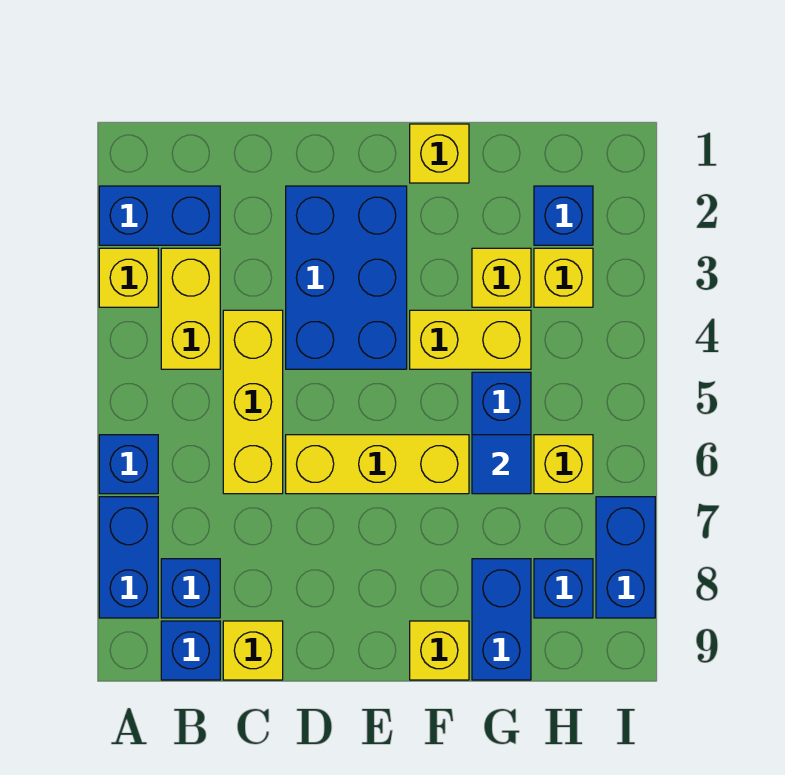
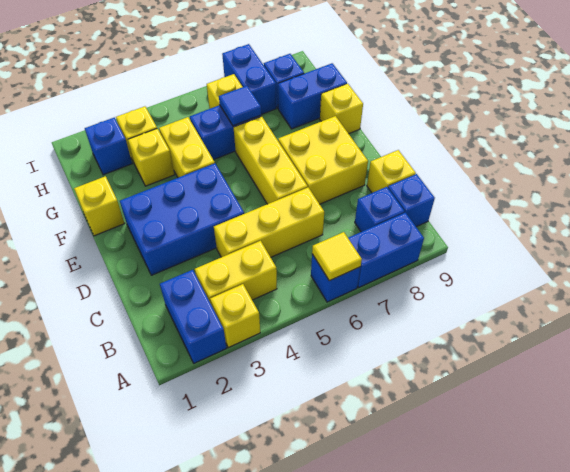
none -> yellow 1x1 tile [312,232,362,281]
none -> yellow 2x2 brick [278,116,368,204]
blue 1x2 brick [596,497,655,618] -> blue 1x2 brick turned to [222,44,276,114]

